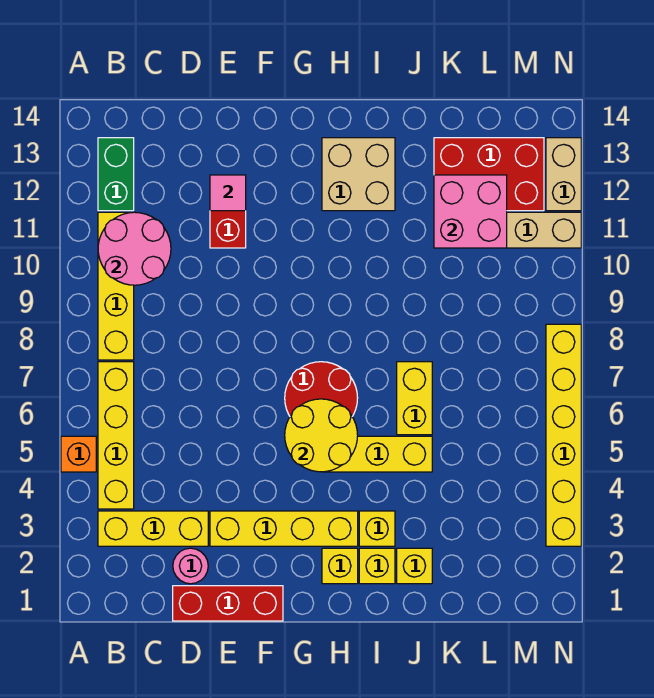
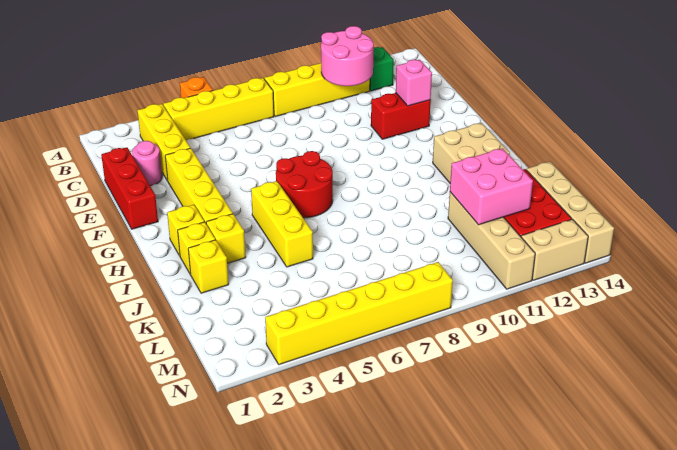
green 1x2 brick [98,138,134,211] -> green 1x1 brick [370,47,394,91]
pink 1x1 tile [210,175,246,211] -> pink 1x1 brick [396,60,432,106]
yellow 2x2 round brick [285,399,358,472] -> none
yellow 1x2 brick [397,362,432,435] -> none
none -> tan 1x4 brick [526,162,614,263]

